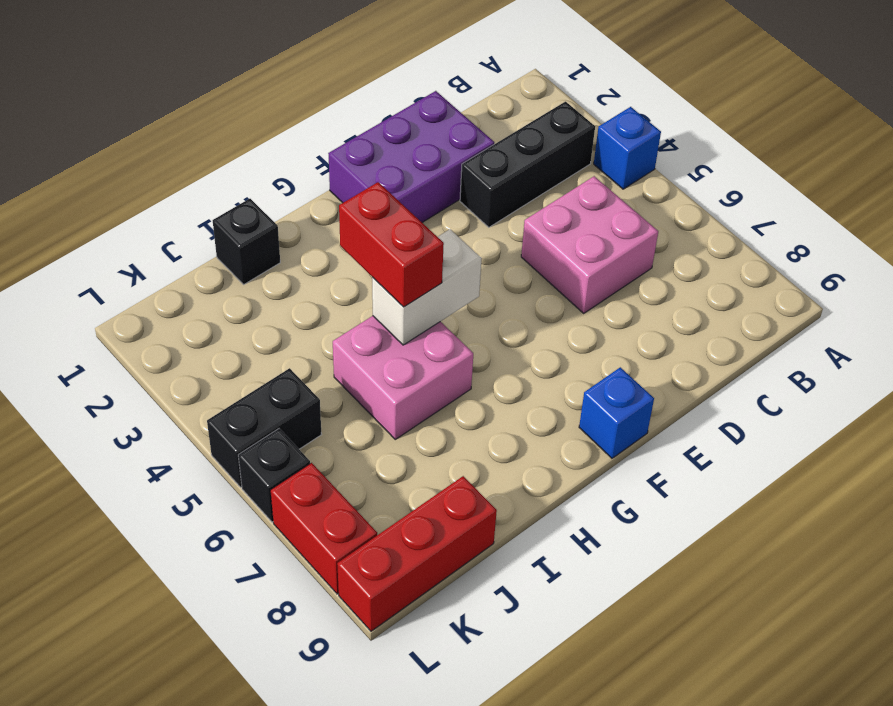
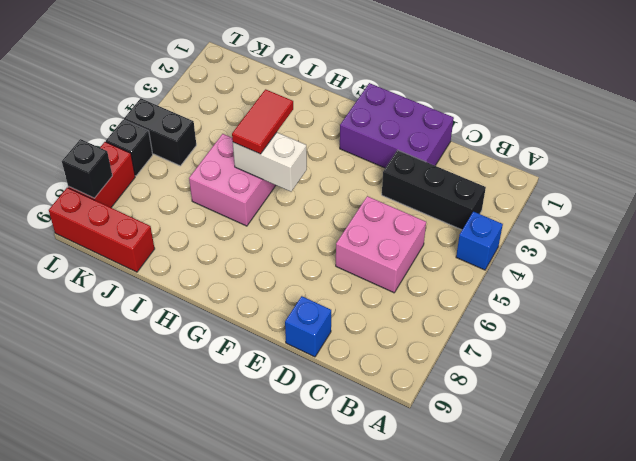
blue 1x1 brick [579,367,654,458] -> blue 1x1 brick moved to [285,296,331,357]
red 1x2 brick [339,182,444,307] -> red 1x2 tile [232,89,293,154]
black 1x1 brick [213,199,280,284] -> black 1x1 brick moved to [62,139,112,198]

